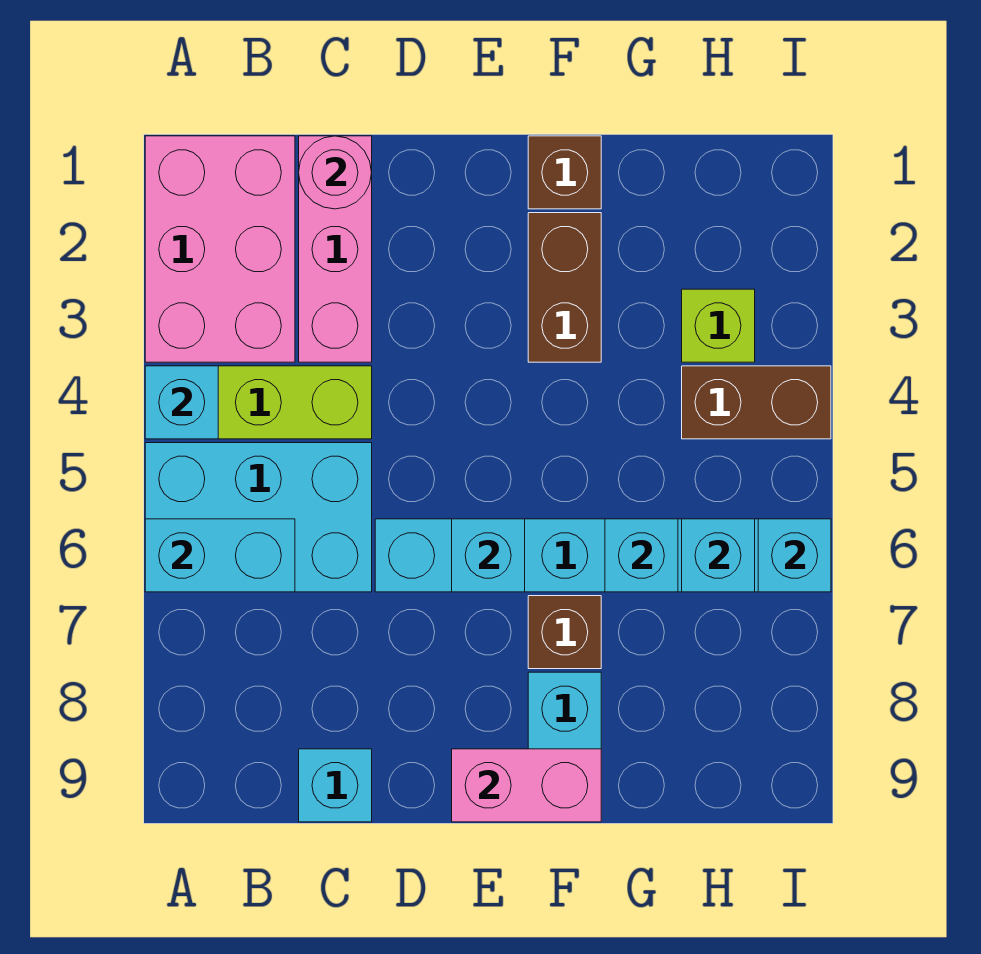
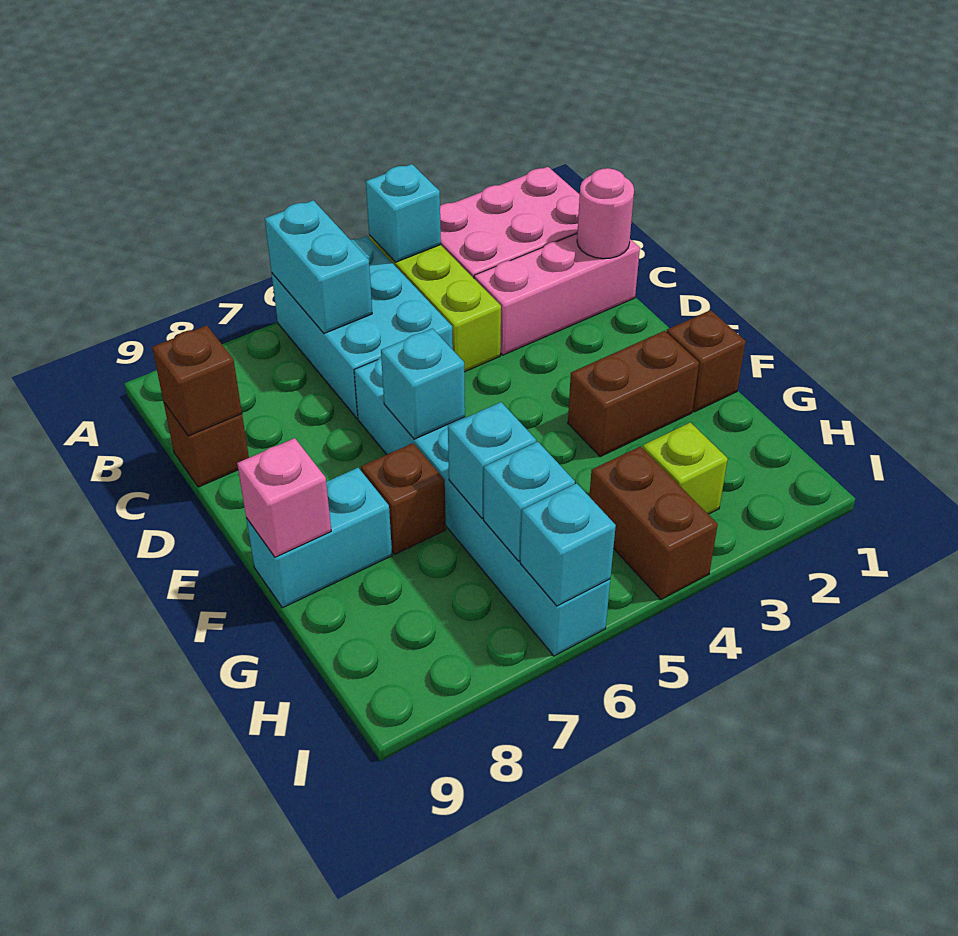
cyan 1x1 brick [299,749,372,822] -> brown 1x1 brick [164,403,249,487]
none -> brown 1x1 brick [152,325,242,436]
pink 1x2 brick [452,749,601,822] -> pink 1x1 brick [237,438,331,557]

